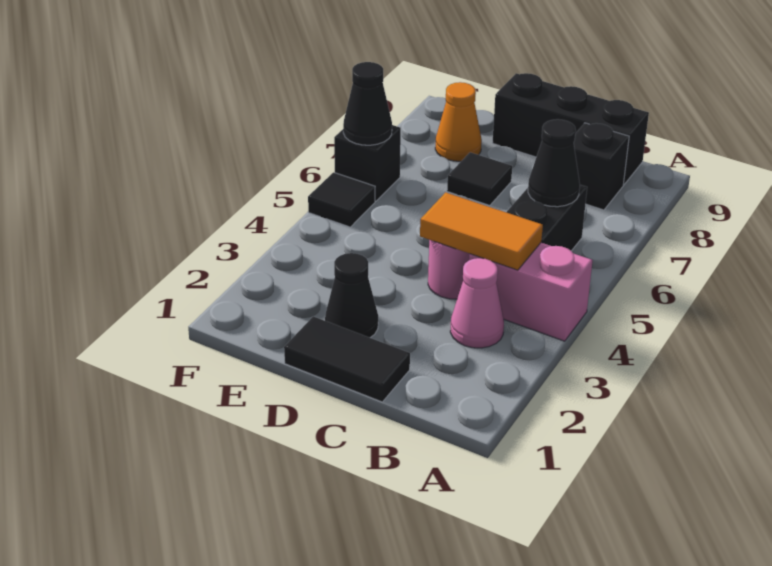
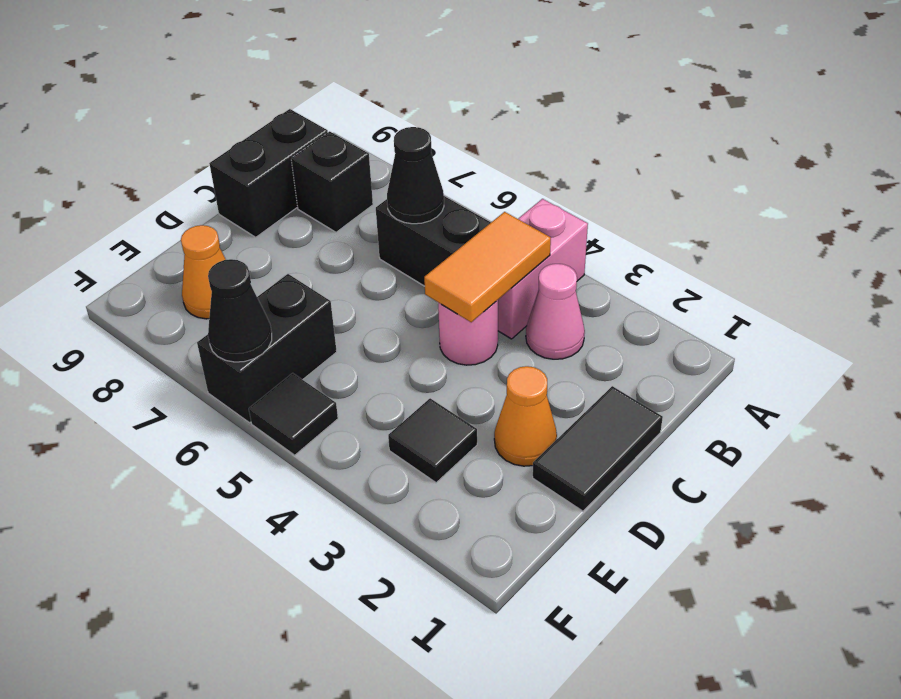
black 1x3 brick [492,73,649,185] -> black 1x2 brick [209,109,328,237]
black 1x1 cone [325,253,378,338] -> orange 1x1 cone [494,366,557,466]
black 1x1 tile [447,152,512,206] -> black 1x1 tile moved to [388,398,477,483]
black 1x1 brick [334,125,401,201] -> black 1x2 brick [197,274,337,423]

